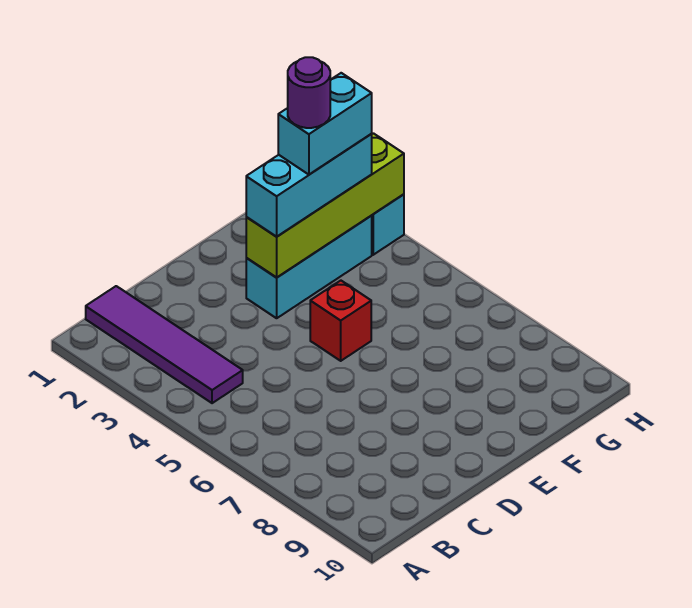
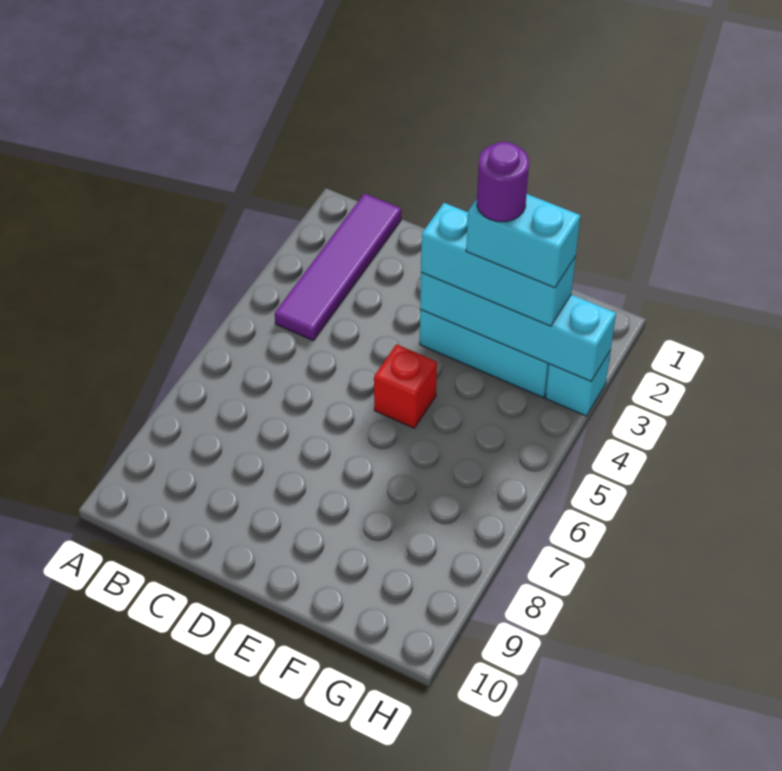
lime 1x4 brick [246,133,404,278] -> cyan 1x4 brick [420,272,616,381]

